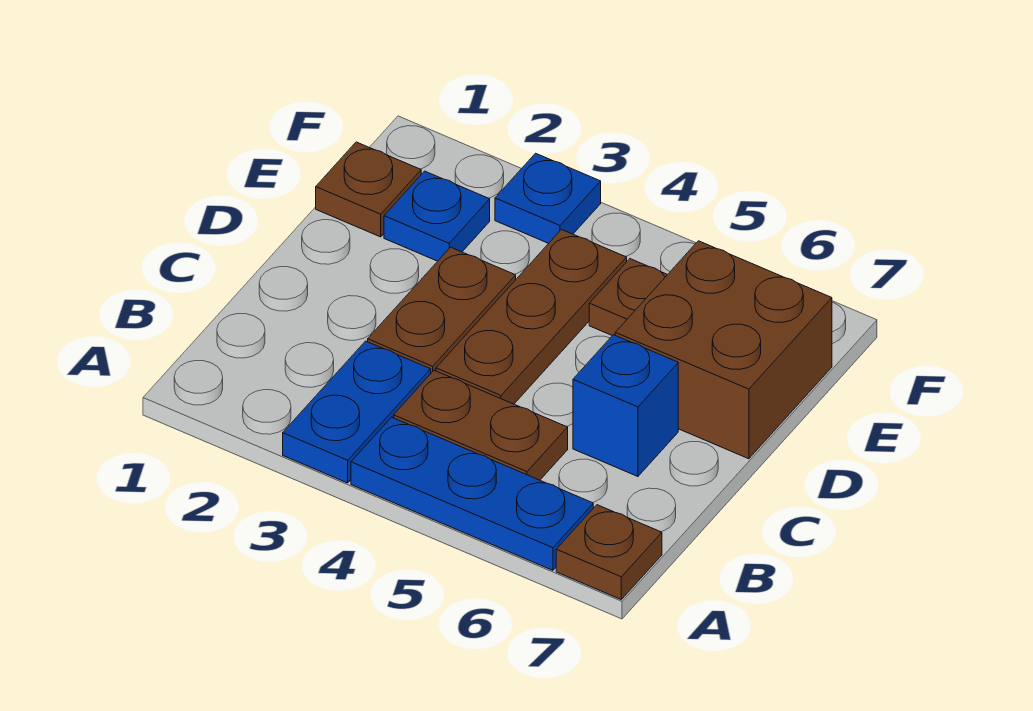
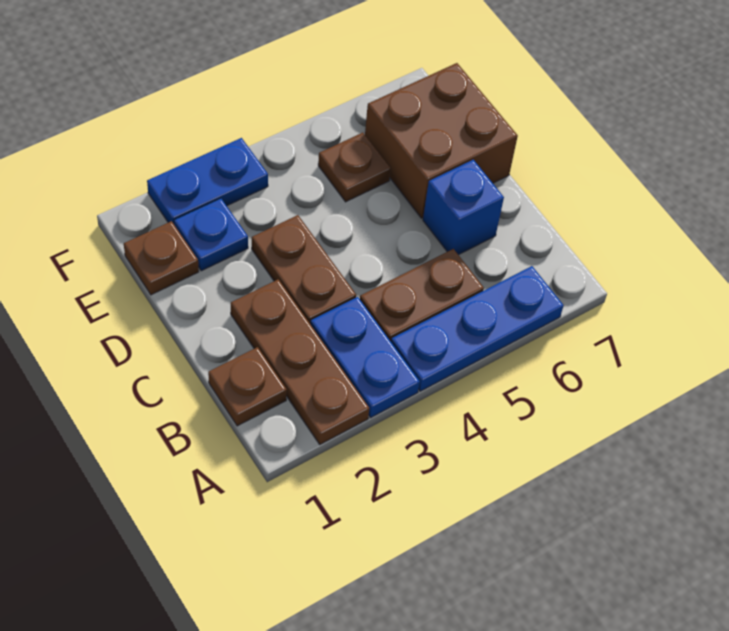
brown 1x1 plate [556,505,662,599] -> brown 1x1 plate moved to [208,347,287,426]
brown 1x3 plate [436,230,627,404] -> brown 1x3 plate moved to [231,280,369,444]
blue 1x1 plate [495,153,601,243] -> blue 1x2 plate [147,138,268,224]

